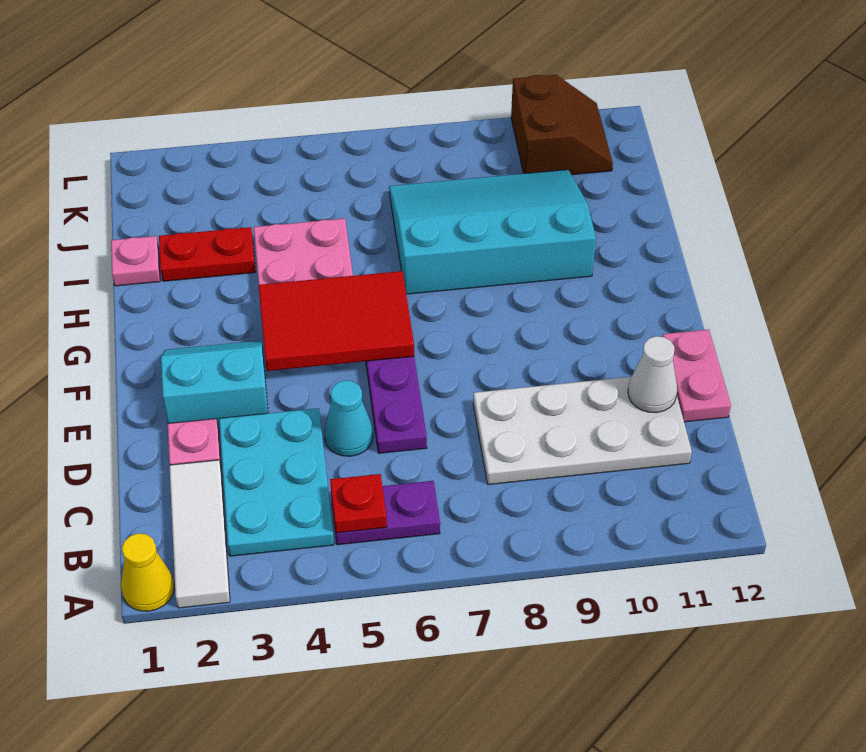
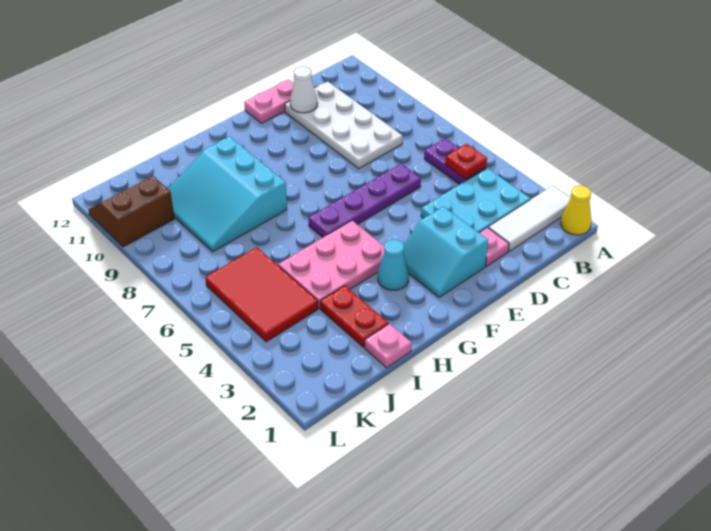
cyan 1x1 cone [324,380,373,456] -> cyan 1x1 cone moved to [378,239,409,290]
red 2x3 tile [259,271,414,371] -> red 2x3 tile moved to [205,247,318,342]
cyan 3x4 slope [389,170,596,294] -> cyan 3x3 slope [167,137,287,252]

